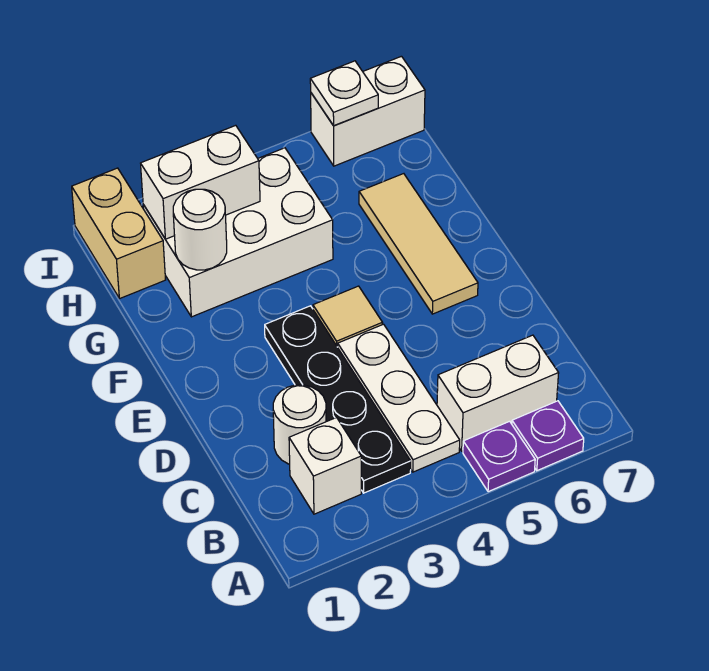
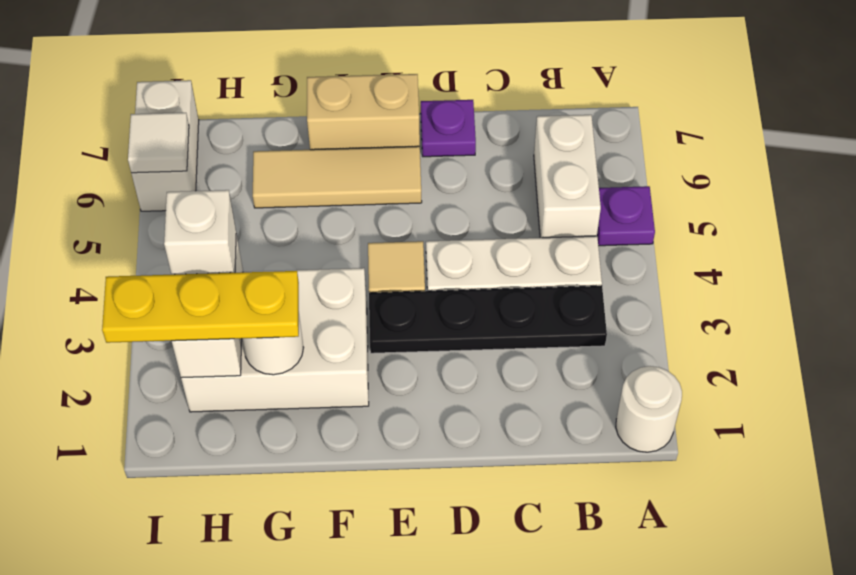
purple 1x1 plate [512,401,584,471] -> purple 1x1 plate moved to [421,100,476,157]
white 1x1 brick [289,418,361,514] -> white 1x1 brick moved to [164,190,236,275]
white 1x1 round brick [273,385,326,464] -> white 1x1 round brick moved to [616,366,682,452]
white 2x3 brick [143,148,333,317] -> white 2x3 brick turned to [181,268,369,412]
none -> yellow 1x3 plate [102,271,299,343]
tan 1x2 brick [72,168,166,299] -> tan 1x2 brick moved to [307,74,420,150]
white 1x1 plate [310,61,378,126] -> white 1x1 tile [128,113,189,173]

